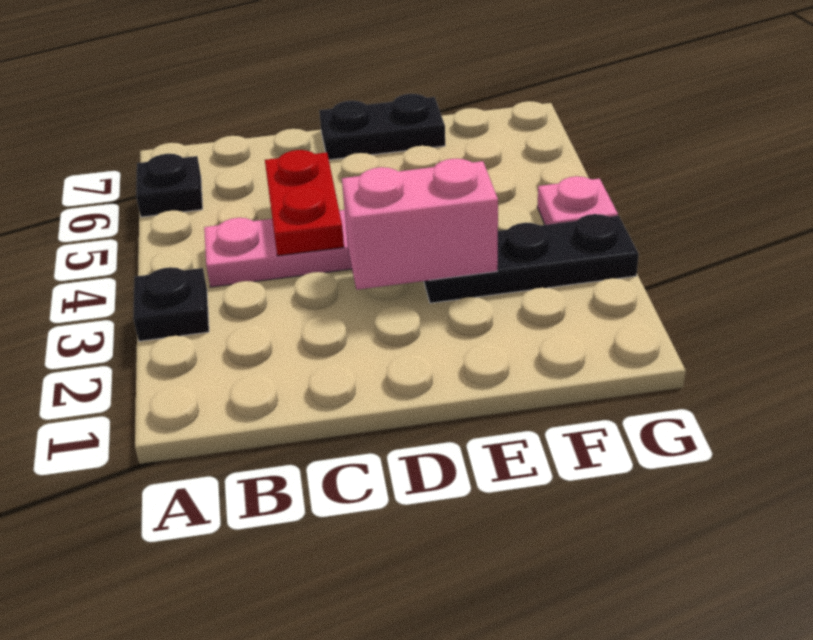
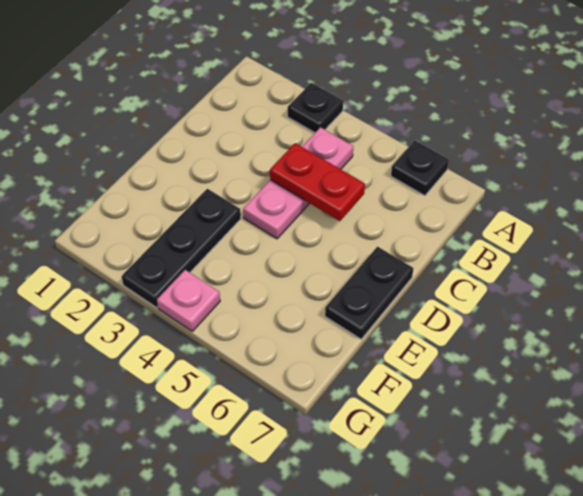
pink 1x2 brick [342,159,498,290] -> none

